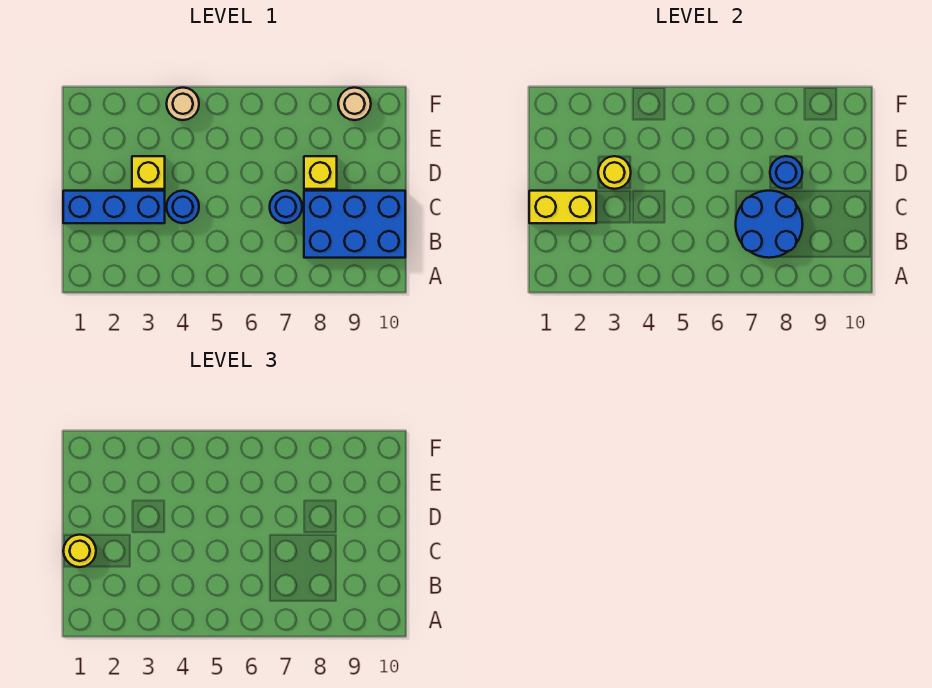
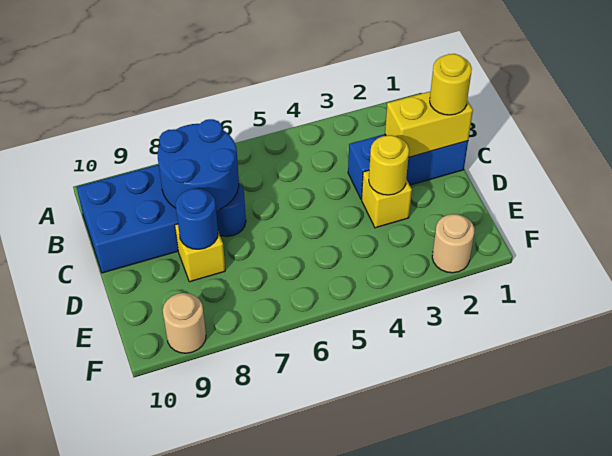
blue 1x1 round brick [167,191,199,223] -> none
tan 1x1 round brick [167,88,199,120] -> tan 1x1 round brick moved to [432,214,474,273]

